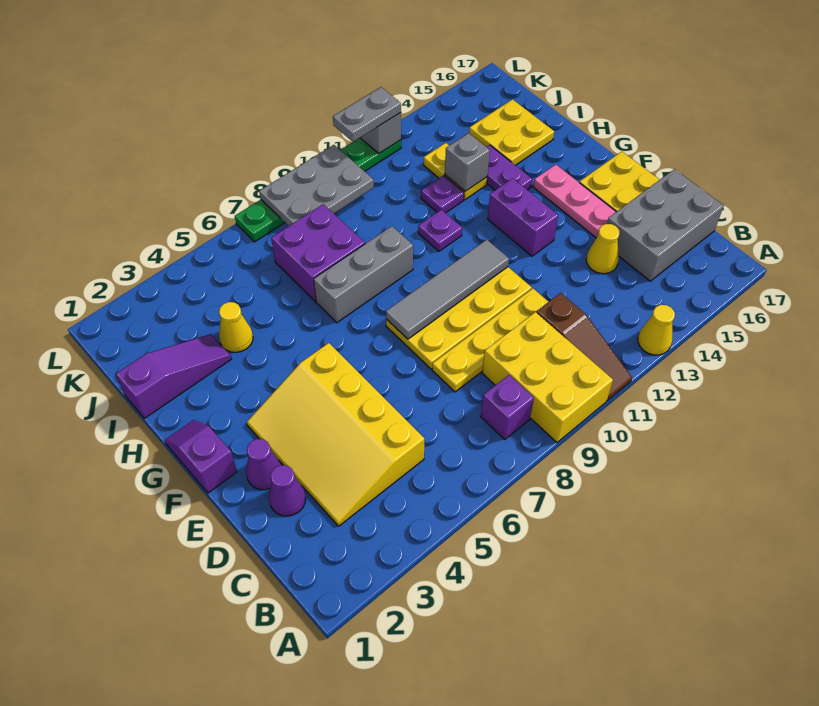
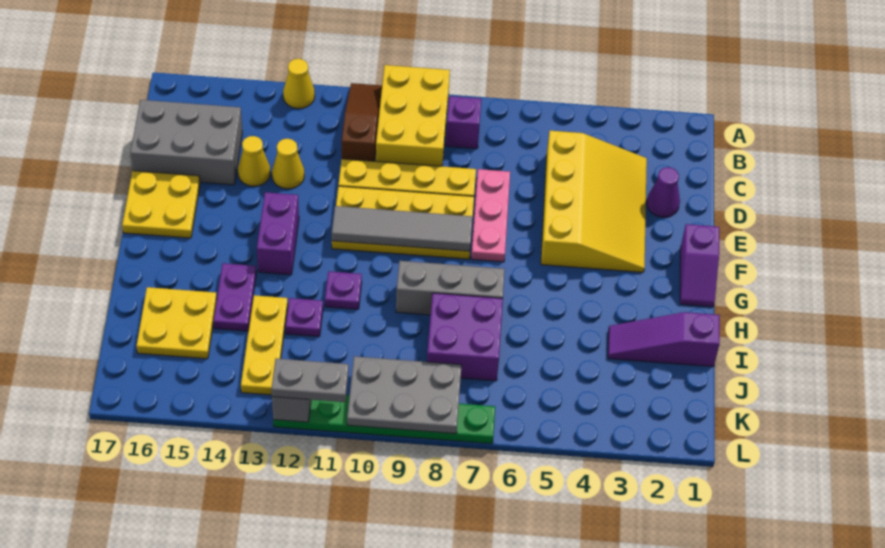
purple 1x1 cone [246,439,281,490] -> none
pink 1x3 plate [533,164,616,238] -> pink 1x3 plate moved to [471,169,510,262]
yellow 1x1 cone [219,302,253,352] -> yellow 1x1 cone moved to [272,139,304,189]
yellow 1x2 plate [424,143,487,200] -> yellow 1x3 plate [241,295,288,395]
grey 1x1 brick [445,133,490,191] -> none

